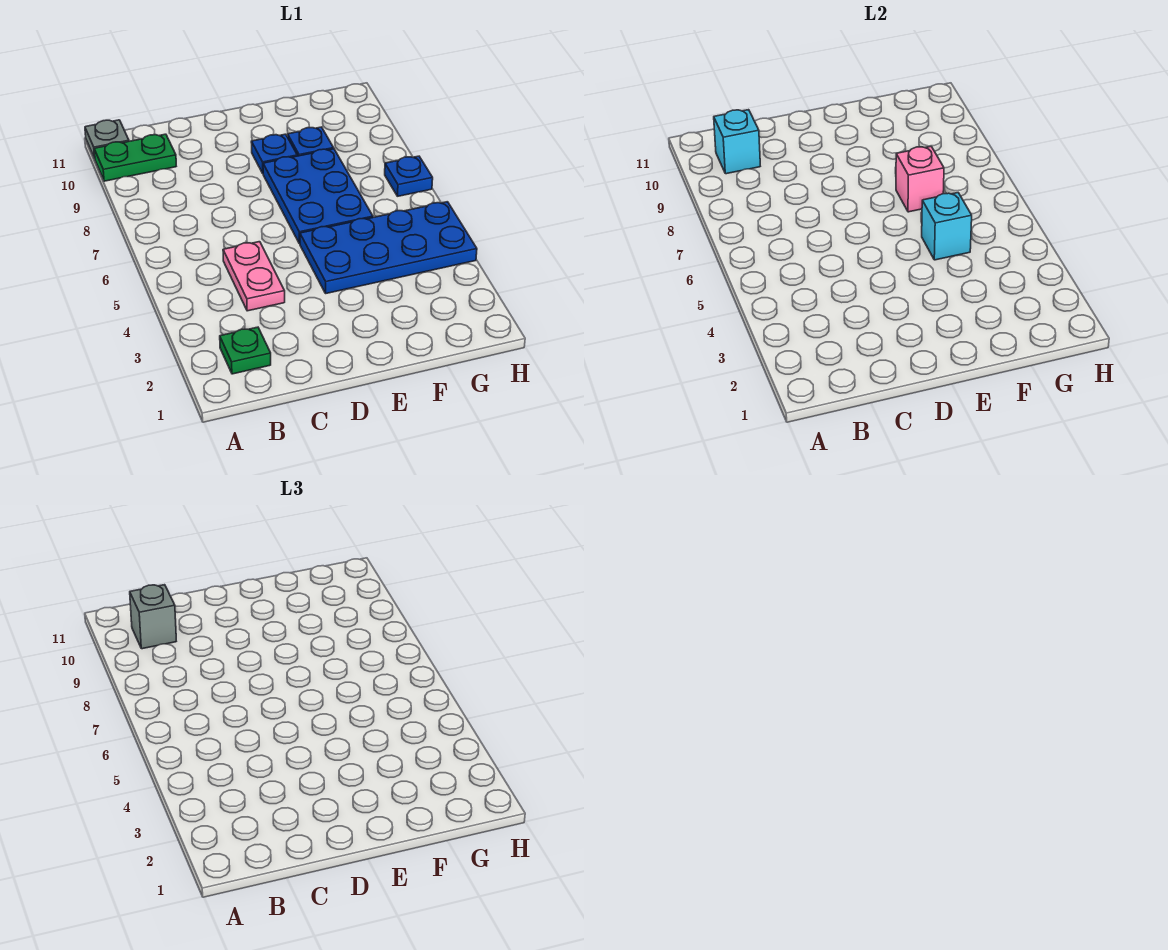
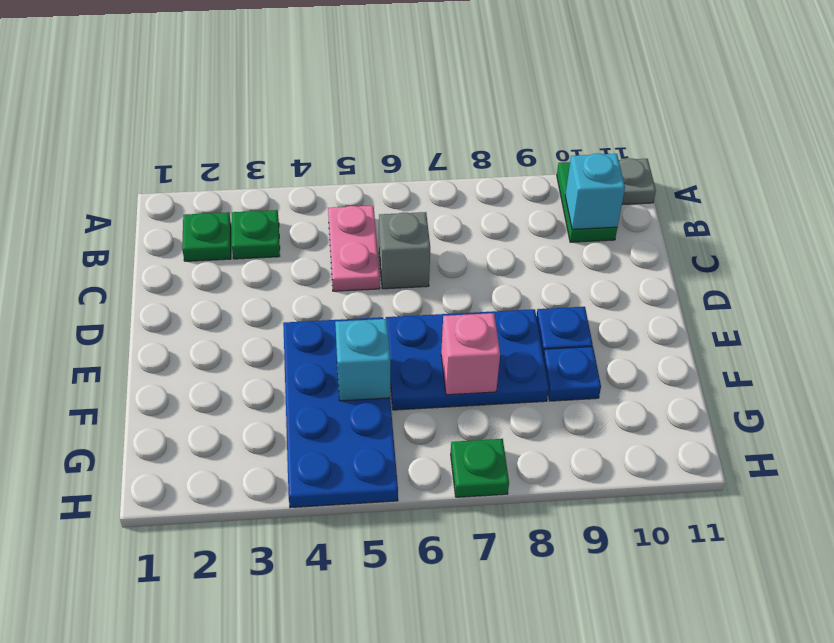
none -> green 1x1 plate [232,210,280,259]
grey 1x1 brick [130,585,176,649] -> grey 1x1 brick moved to [379,212,430,289]
pink 1x2 plate [223,242,285,311] -> pink 1x2 plate turned to [328,206,380,291]
blue 1x1 plate [385,156,433,196] -> green 1x1 plate [451,439,509,497]

